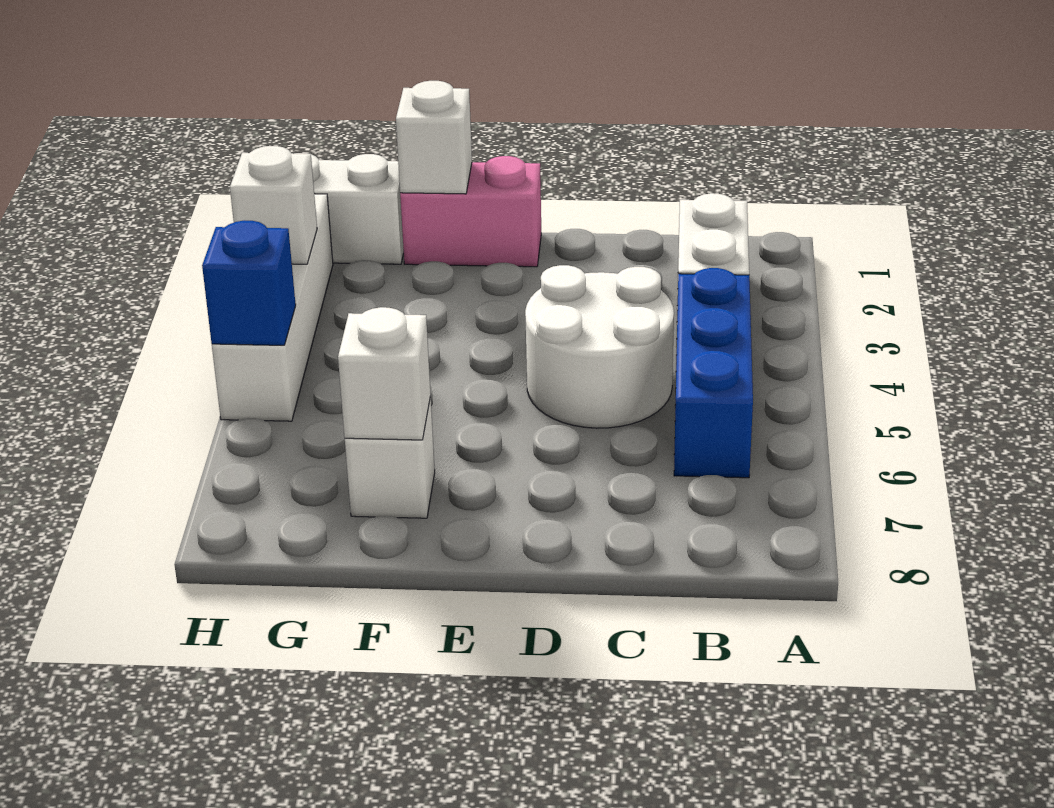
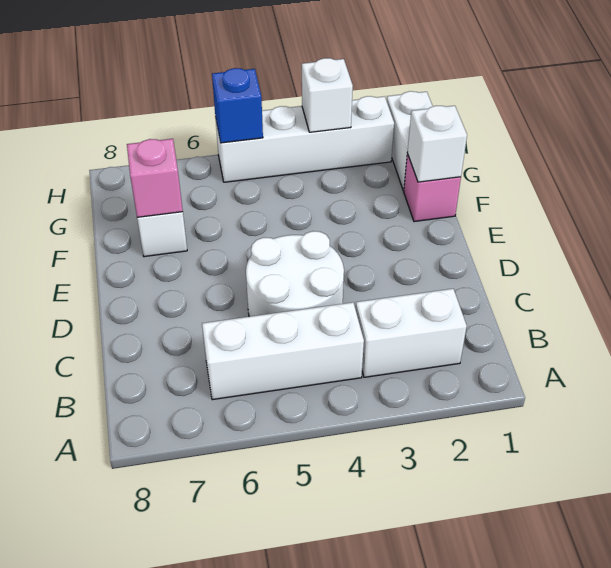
blue 1x3 brick [674,268,753,478] -> white 1x3 brick [202,302,364,400]
pink 1x2 brick [400,156,541,267] -> pink 1x1 brick [404,154,461,222]
white 1x1 brick [338,307,431,440] -> pink 1x1 brick [127,139,183,217]

